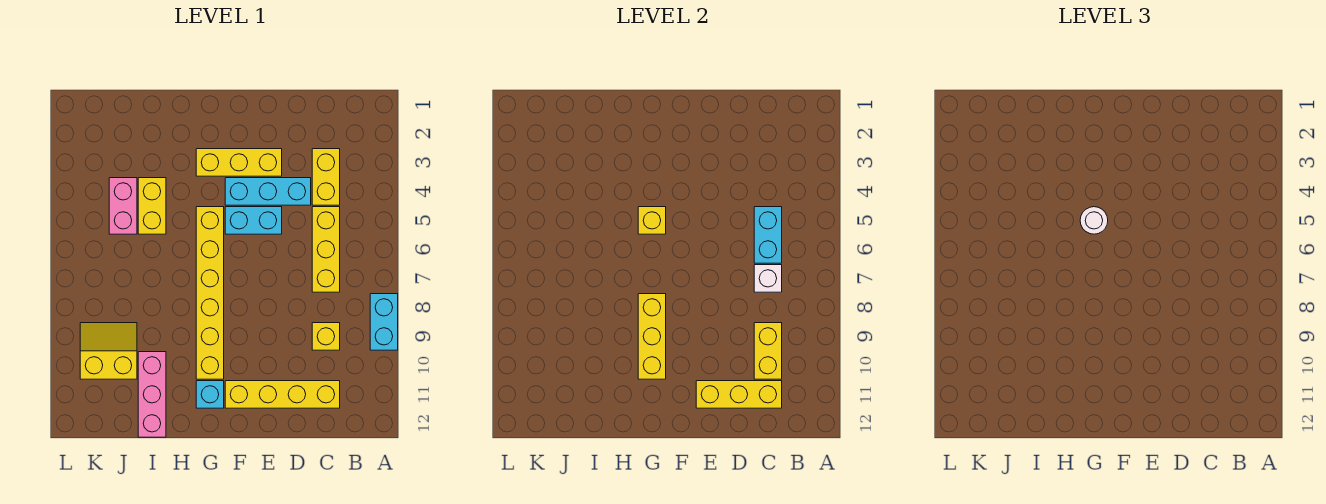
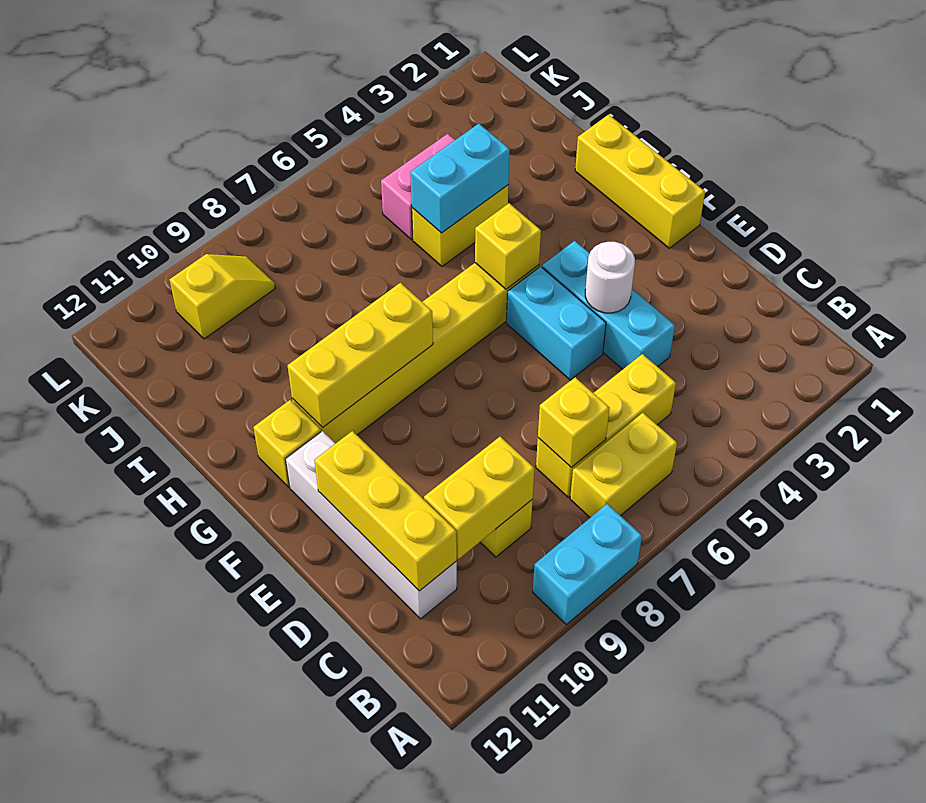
yellow 1x2 brick [312,149,340,205] -> yellow 1x2 brick moved to [570,413,677,518]
cyan 1x2 brick [754,207,782,263] -> cyan 1x2 brick moved to [410,124,510,233]
white 1x1 brick [754,265,782,292] -> yellow 1x1 brick [538,377,610,467]
yellow 1x4 brick [225,381,340,408] -> white 1x4 brick [286,431,457,619]
yellow 1x3 brick [196,149,282,176] -> yellow 1x3 brick moved to [575,115,705,248]
white 1x1 round brick [1080,207,1108,234] -> white 1x1 round brick moved to [585,242,635,313]
cyan 1x1 brick [196,381,224,408] -> yellow 1x1 brick [253,400,321,487]
pink 1x3 brick [138,352,166,437] -> none
yellow 2x2 slope [80,323,137,379] -> yellow 1x2 slope [170,254,275,339]

